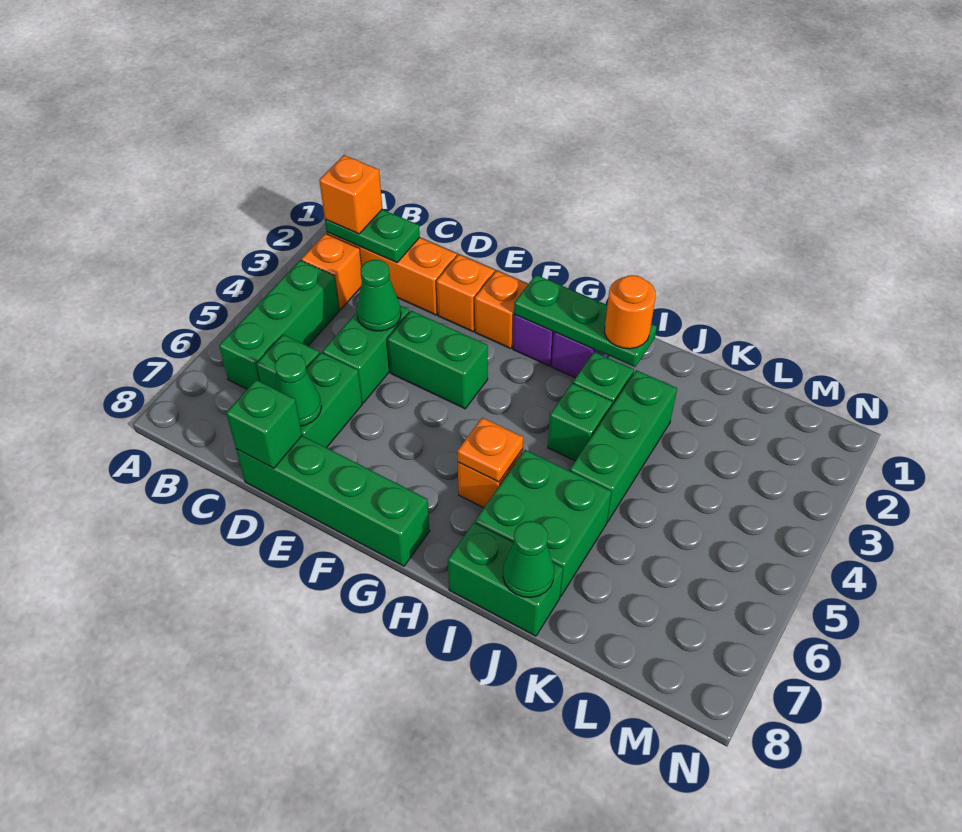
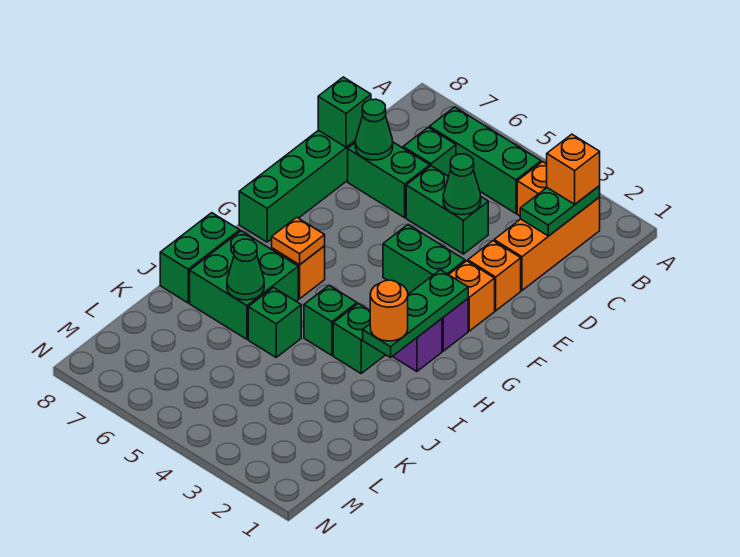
green 1x2 brick [387,310,488,409] -> green 1x2 brick turned to [383,225,465,293]
green 1x3 brick [570,370,677,522] -> green 1x1 brick [248,288,301,357]
green 1x1 cone [503,521,554,597] -> green 1x1 cone moved to [227,239,264,300]

